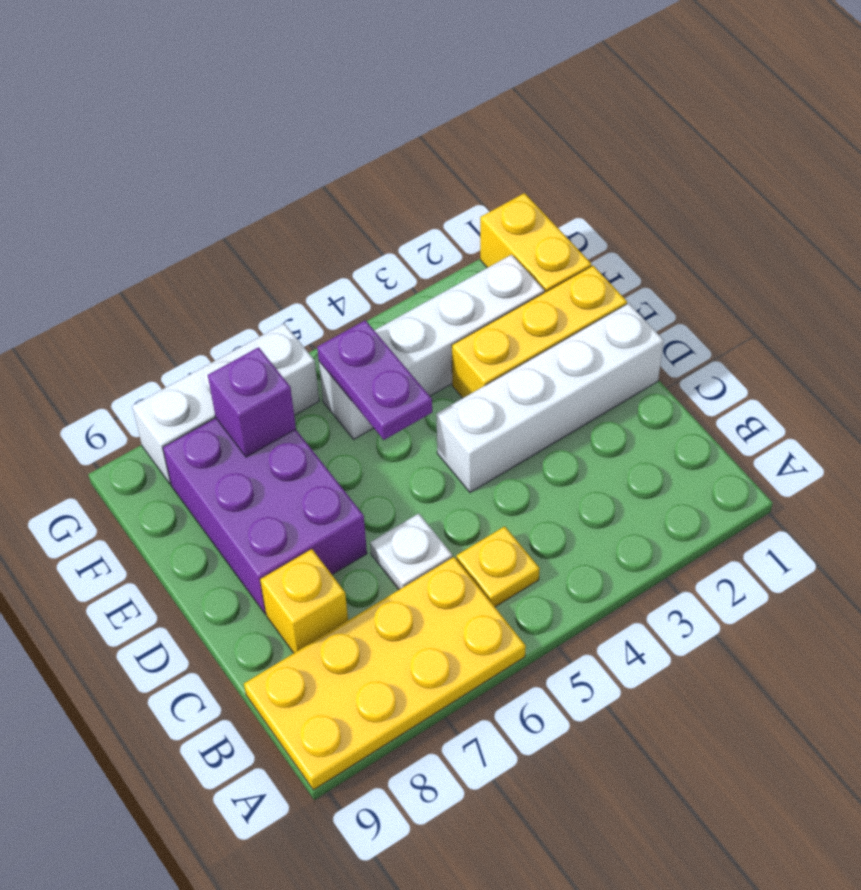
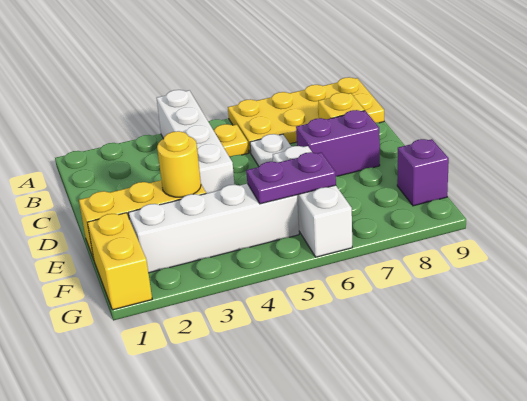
white 1x4 brick [436,303,664,493] -> white 1x4 brick turned to [157,90,235,193]
purple 2x3 brick [163,418,367,614] -> purple 1x2 brick [296,110,380,176]
none -> yellow 1x1 round brick [157,131,201,197]
purple 1x2 plate [317,320,432,440] -> purple 1x2 plate turned to [246,152,336,204]
purple 1x1 brick [208,347,296,457] -> purple 1x1 brick moved to [397,139,449,206]
white 1x3 brick [132,323,319,485] -> white 1x3 brick turned to [273,146,352,257]

